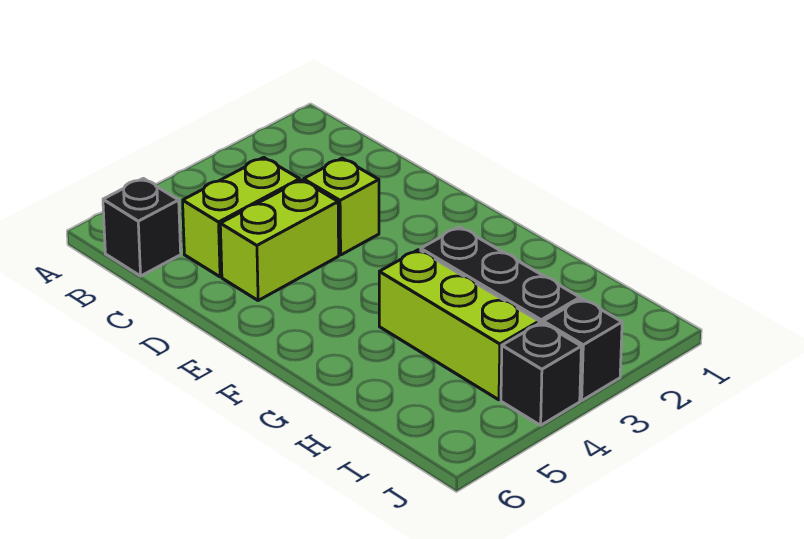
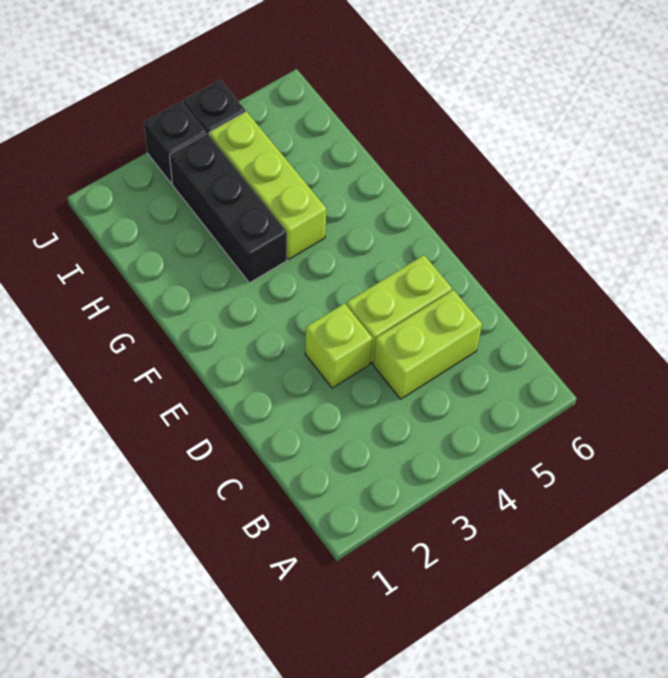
black 1x1 brick [103,178,181,276] -> none

